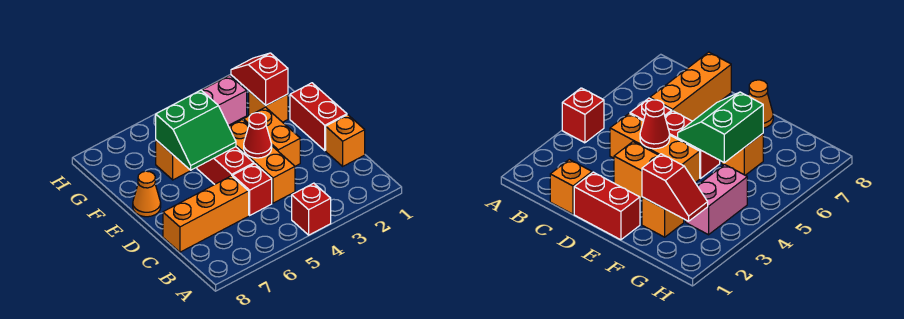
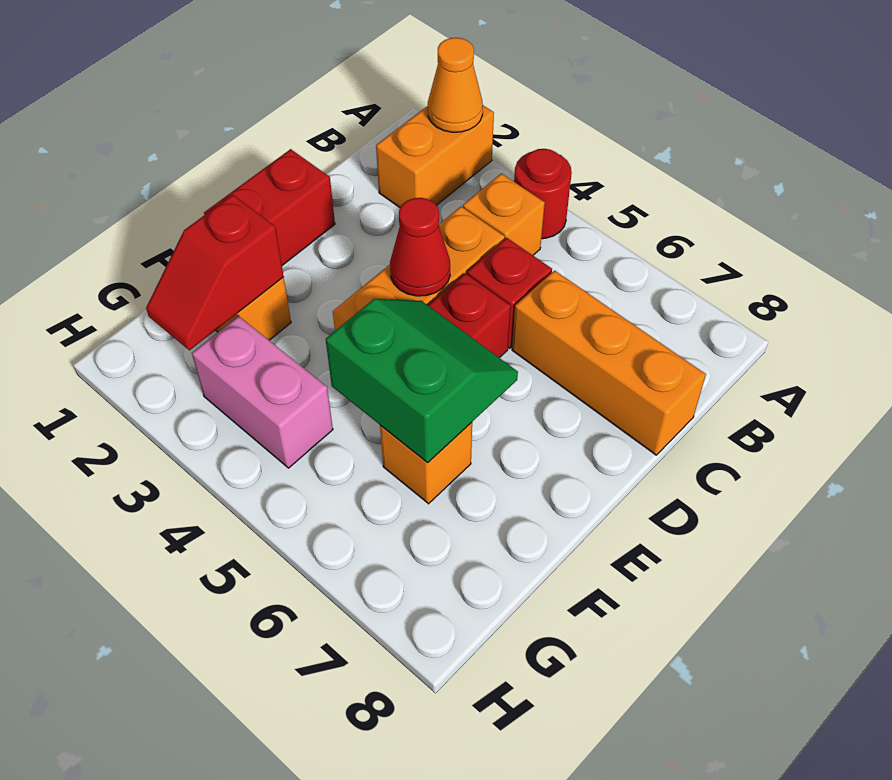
red 1x1 brick [292,183,331,235] -> red 1x1 round brick [514,149,572,239]
orange 1x1 brick [326,115,365,166] -> orange 1x1 brick moved to [463,173,545,255]
orange 1x2 brick [243,107,300,166] -> orange 1x2 brick moved to [376,106,494,207]
orange 1x1 cone [133,171,161,217] -> orange 1x1 cone moved to [428,38,483,132]

